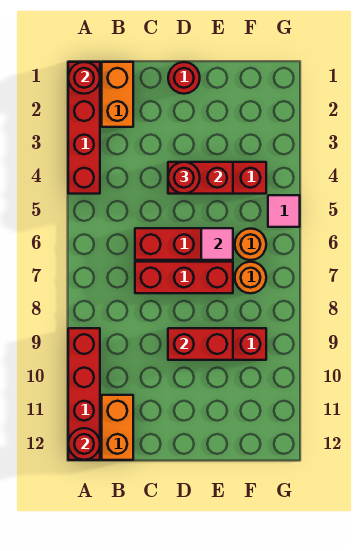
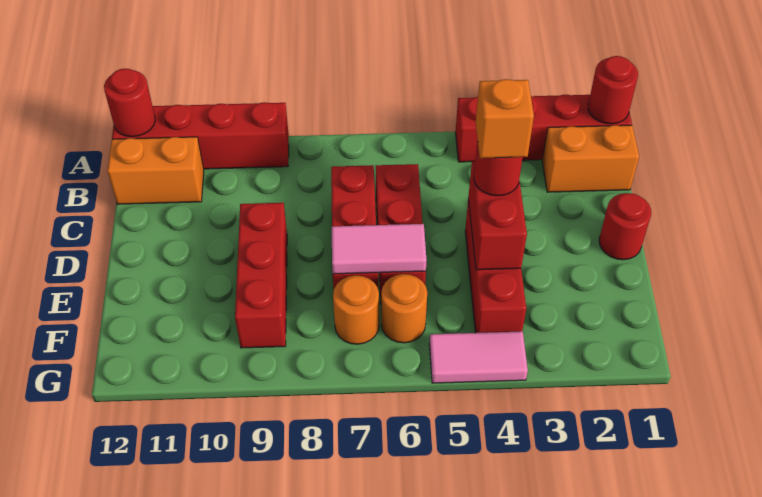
none -> orange 1x1 brick [476,79,534,158]
red 1x2 brick [168,328,233,360] -> none
pink 1x1 tile [201,228,233,260] -> pink 1x2 tile [332,224,427,274]
pink 1x1 tile [268,195,300,227] -> pink 1x2 tile [429,331,528,383]

